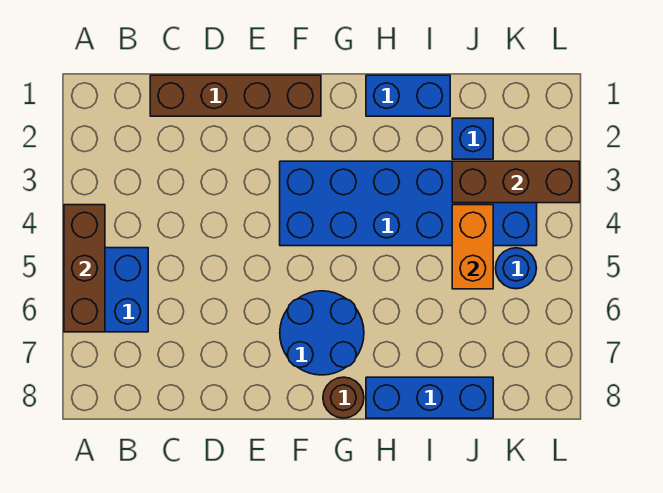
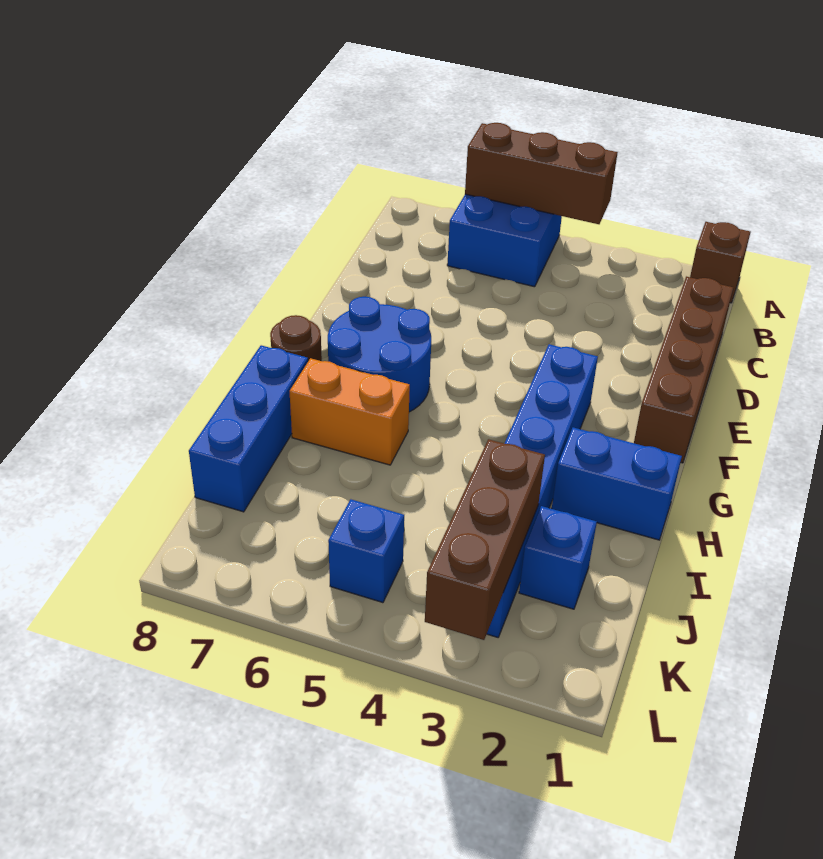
none -> brown 1x1 brick [690,222,750,303]
blue 2x6 brick [280,161,537,246] -> blue 1x6 brick [487,344,598,637]
blue 1x2 brick [366,75,450,116] -> blue 1x2 brick turned to [552,427,682,540]
orange 1x2 brick [452,205,493,289] -> orange 1x2 brick moved to [289,358,410,465]
blue 1x1 round brick [496,248,537,289] -> blue 1x1 brick [328,499,404,603]

